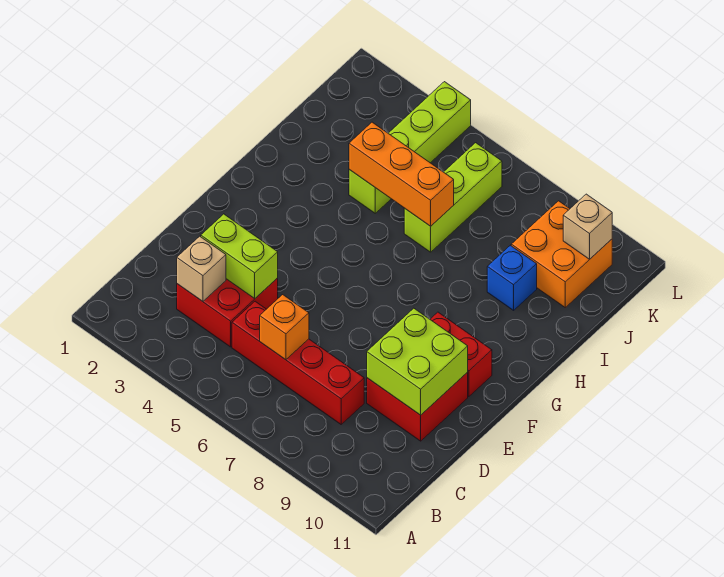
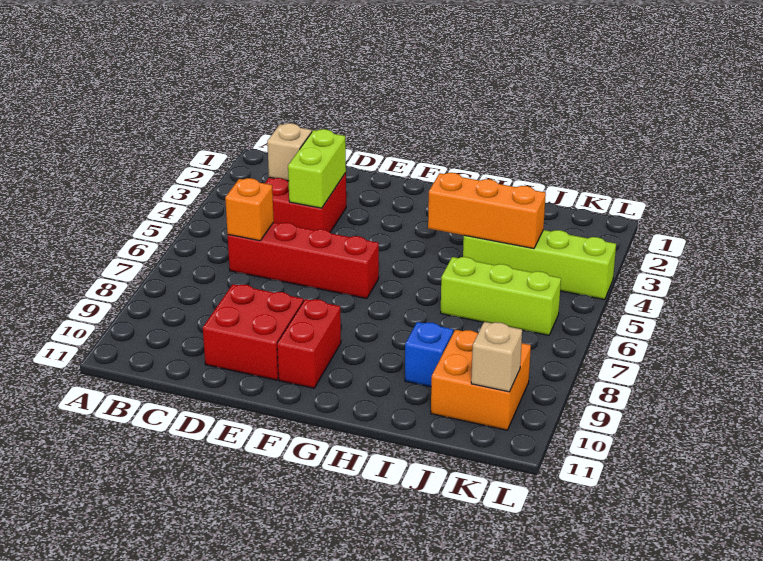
red 1x4 brick [232,301,364,424] -> red 1x4 brick turned to [228,222,379,299]
lime 2x2 brick [367,308,468,415] -> none
orange 1x3 brick [349,122,454,226] -> orange 1x3 brick turned to [428,173,546,249]

